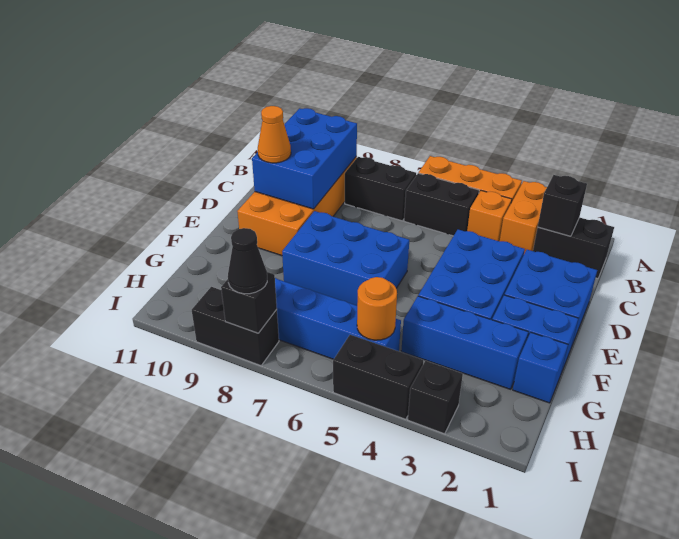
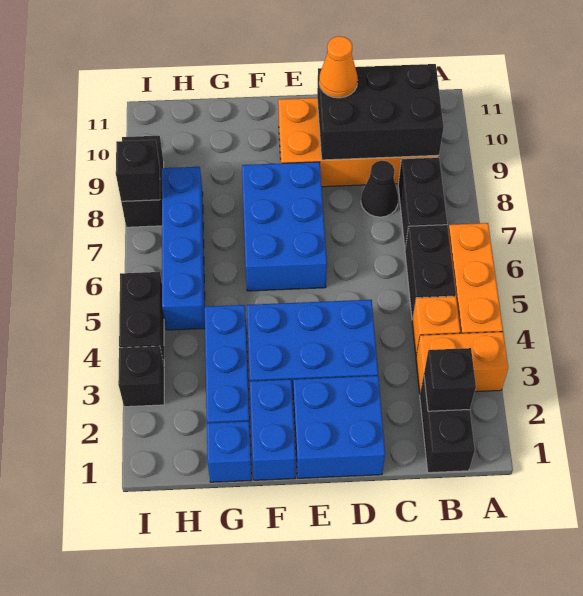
blue 2x3 brick [252,108,357,209] -> black 2x3 brick [317,64,444,160]
orange 1x1 round brick [357,277,397,340] -> none
black 1x1 cone [228,228,267,294] -> black 1x1 cone moved to [361,160,398,217]

